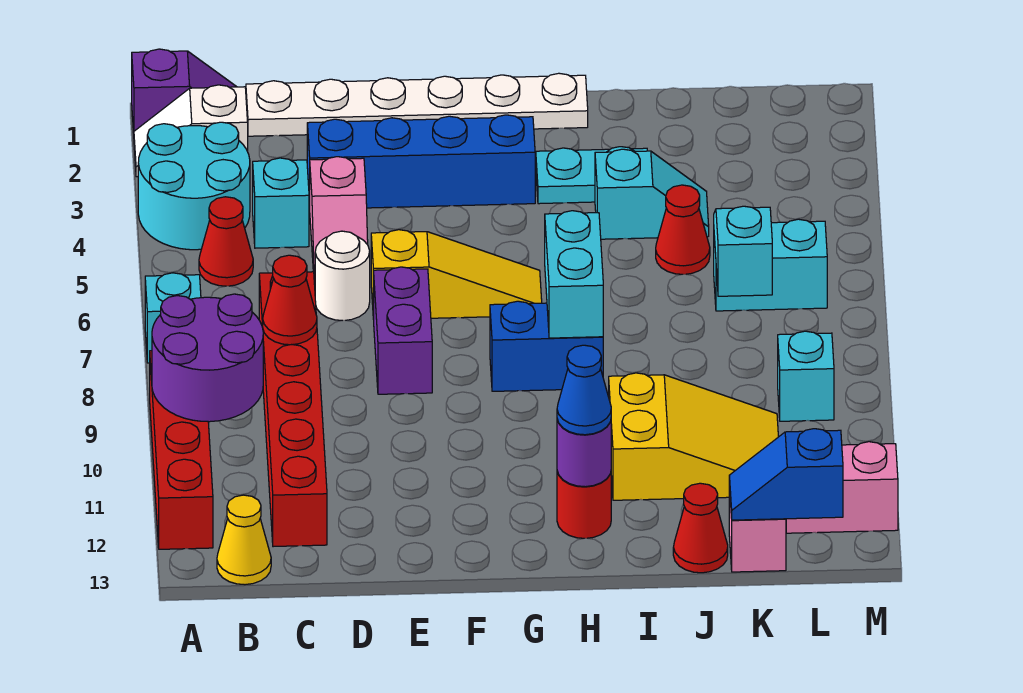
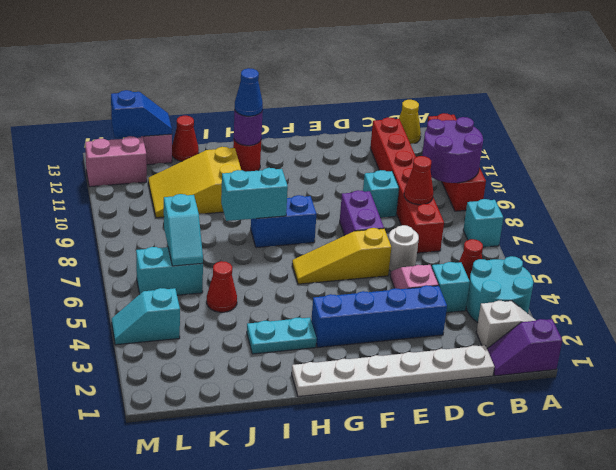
cyan 1x2 brick [545,211,603,338] -> cyan 1x2 brick turned to [221,168,288,221]
cyan 1x2 slope [595,149,709,239] -> cyan 1x2 slope moved to [112,288,180,345]
cyan 1x1 brick [778,331,834,421] -> cyan 1x1 brick moved to [363,170,399,218]

